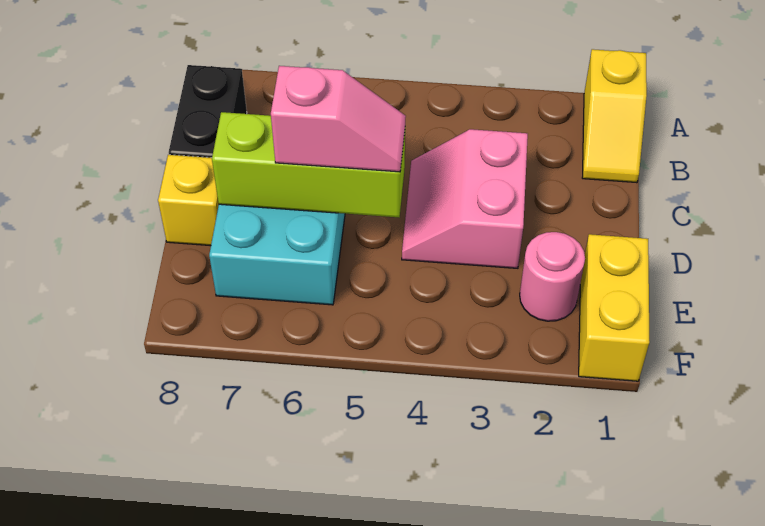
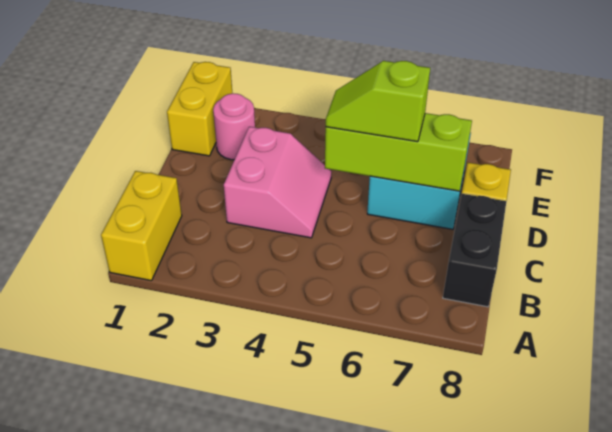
yellow 1x2 slope [582,49,647,183] -> yellow 1x2 brick [101,171,182,281]
pink 1x2 slope [271,66,406,172] -> lime 1x2 slope [326,61,430,142]

